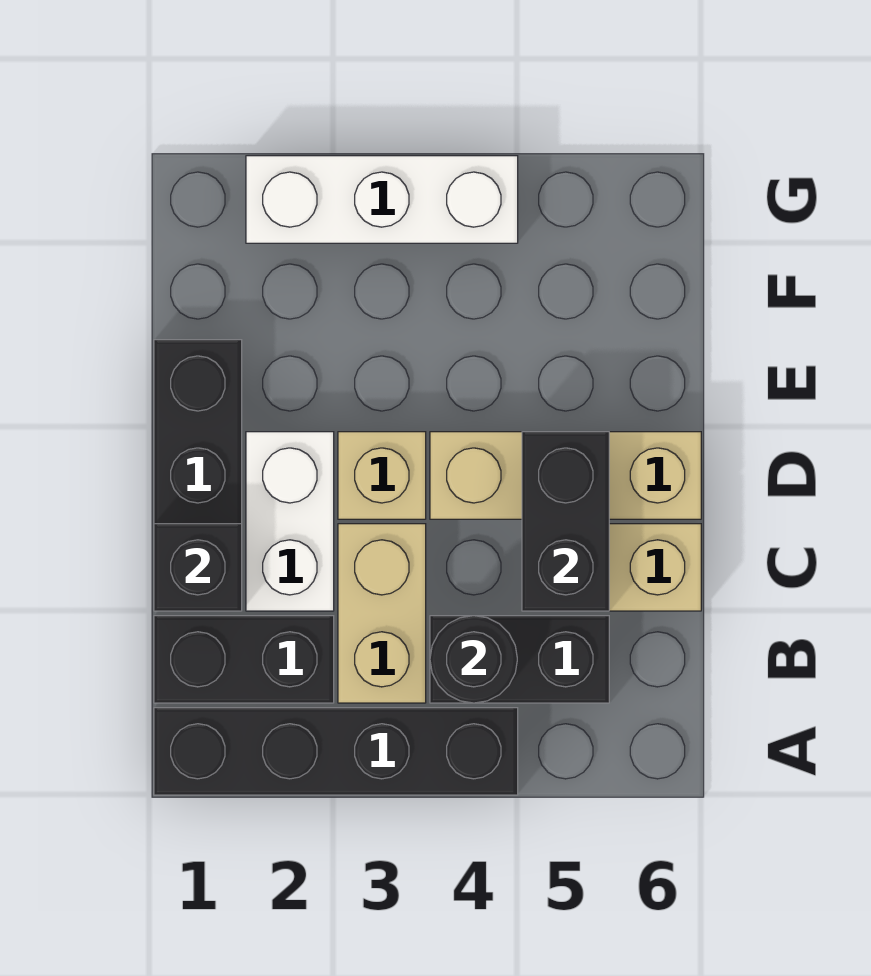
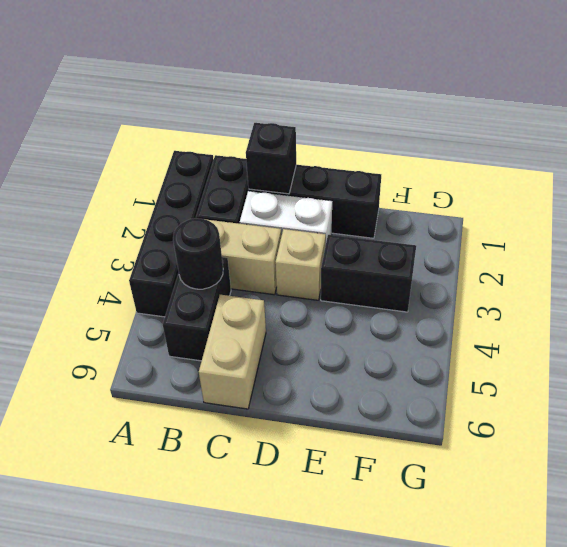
black 1x2 brick [522,432,609,611] -> black 1x2 brick moved to [321,235,416,312]
tan 1x3 brick [430,432,701,519] -> none
white 1x3 brick [246,156,518,243] -> none

